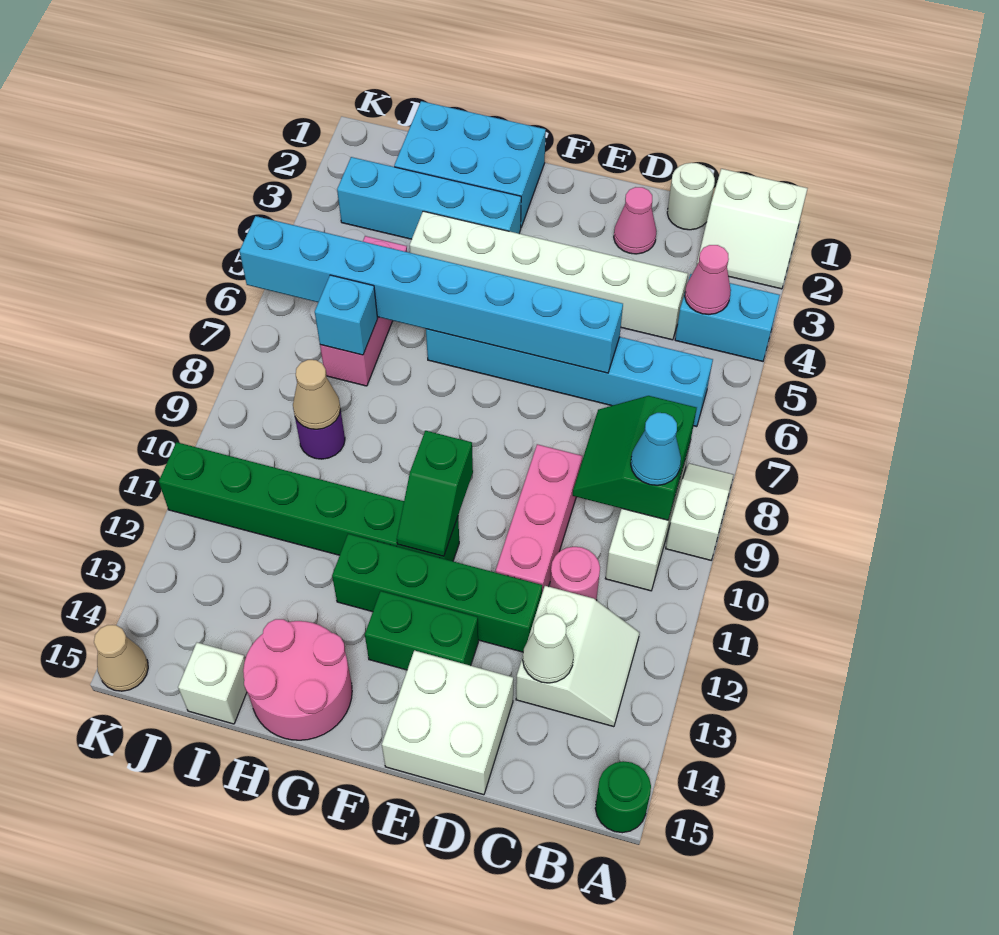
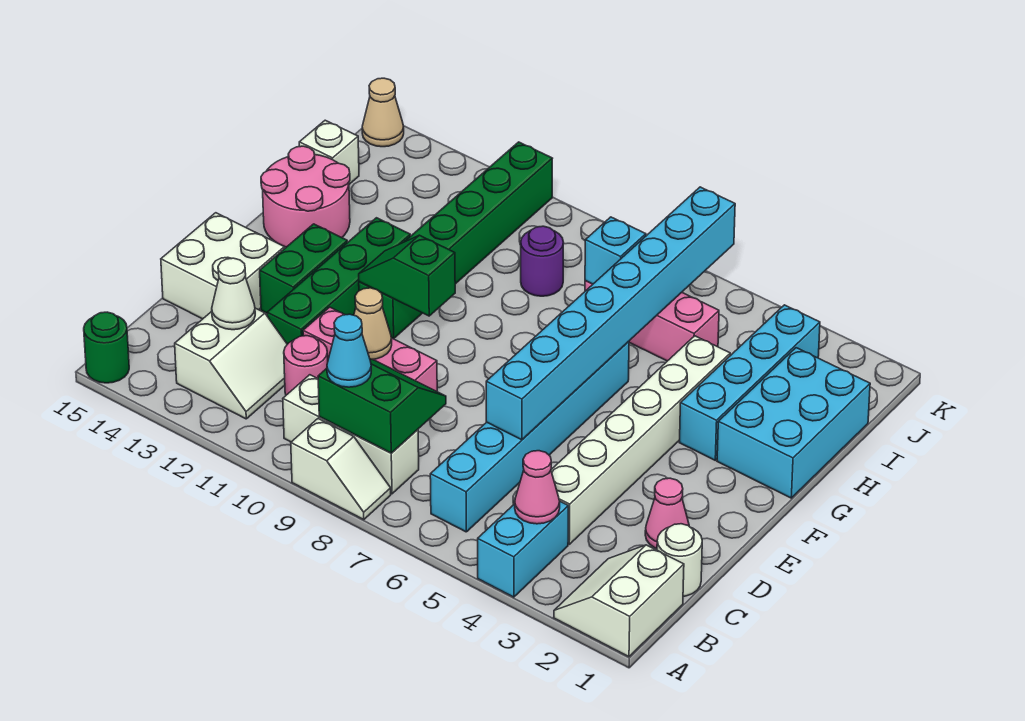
white 2x2 slope [516,586,640,727] -> white 2x2 slope turned to [175,308,287,419]
tan 1x1 cone [293,360,340,429] -> tan 1x1 cone moved to [354,288,392,359]

